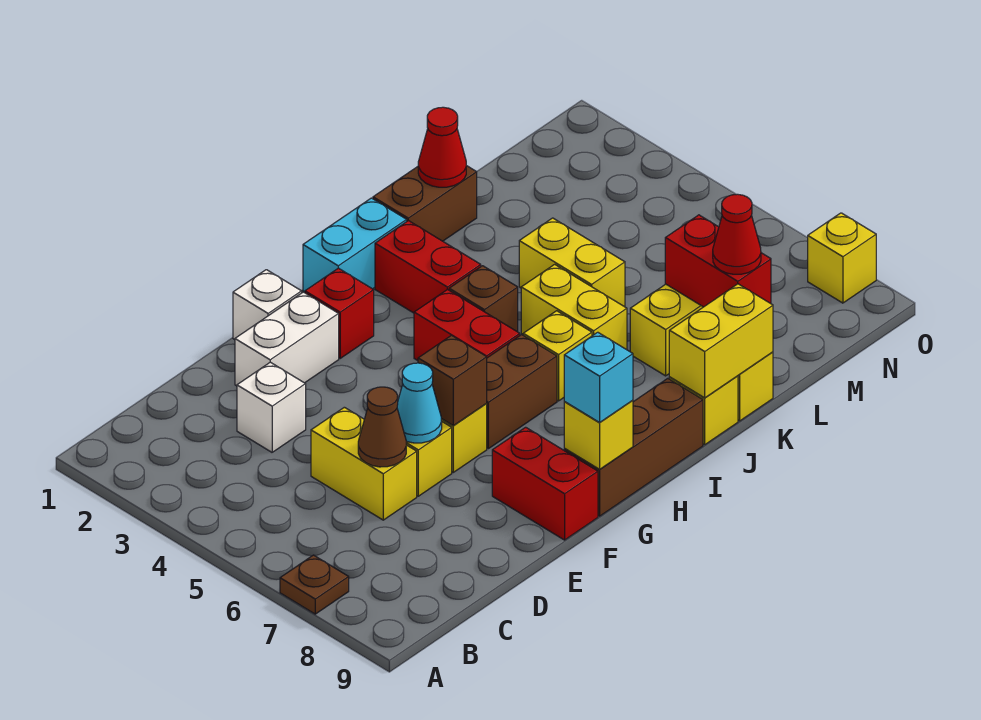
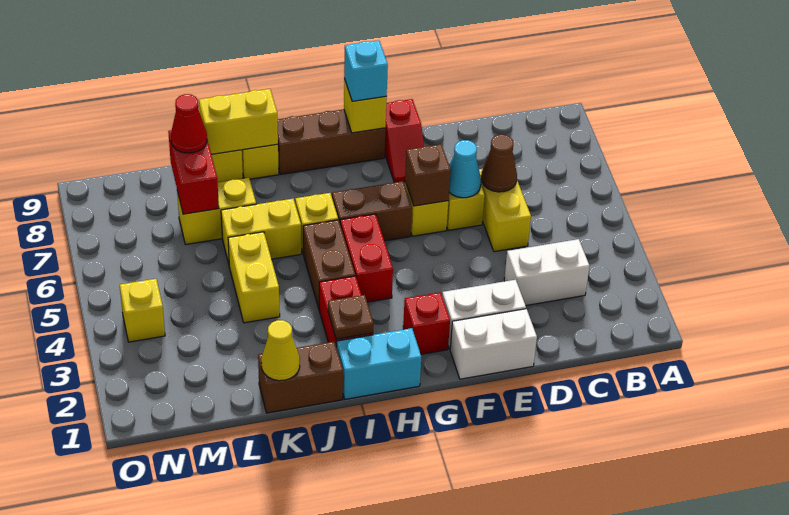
brown 1x1 plate [280,555,349,614] -> brown 1x1 plate moved to [328,295,373,339]
white 1x1 brick [237,362,306,452] -> white 1x2 brick [504,239,589,306]
white 1x1 brick [233,270,302,340] -> white 1x2 brick [450,309,537,379]
red 1x2 brick [492,427,598,540] -> red 1x2 slope [385,99,424,183]
brown 1x1 brick [449,266,518,332] -> brown 1x2 brick [303,220,355,308]
yellow 1x2 brick [521,264,627,350] -> yellow 1x2 brick turned to [221,199,301,264]
red 1x1 cone [418,107,466,187] -> yellow 1x1 cone [261,320,300,381]
yellow 1x1 brick [808,213,876,303] -> yellow 1x1 brick moved to [120,279,165,342]

